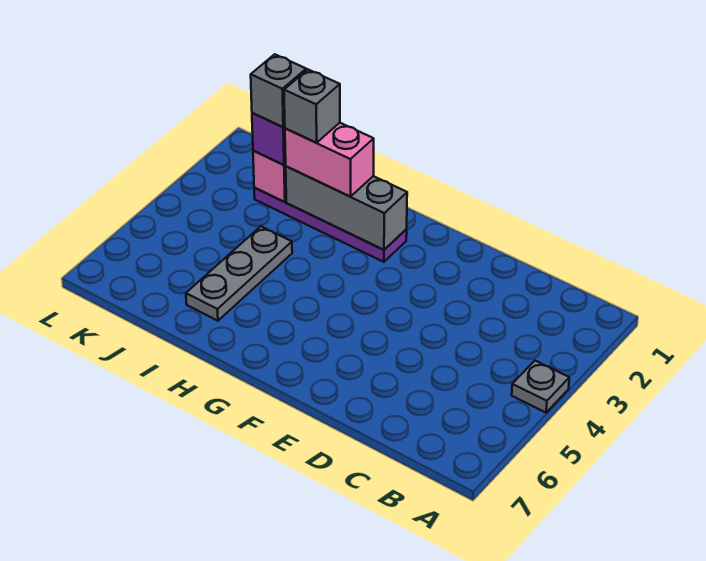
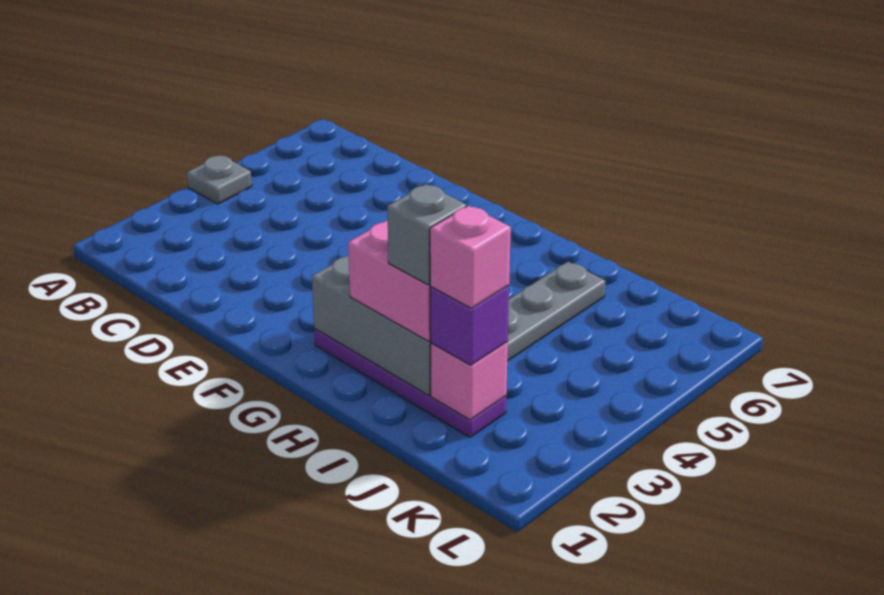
grey 1x1 brick [251,54,306,127] -> pink 1x1 brick [430,206,511,308]

